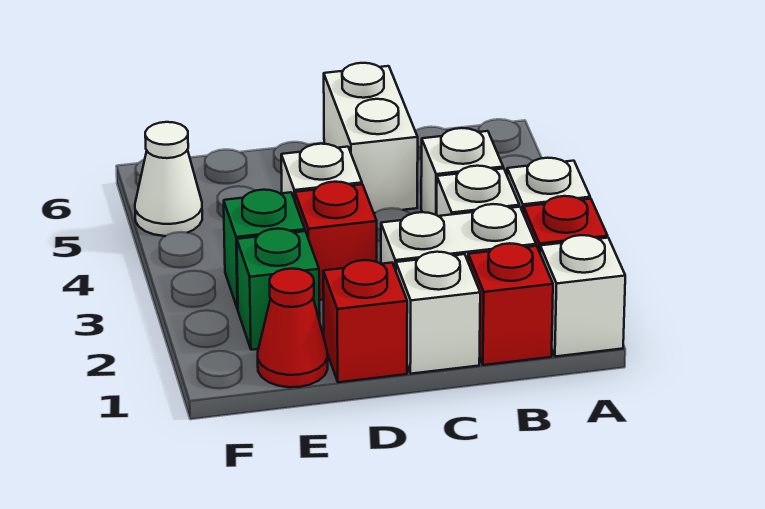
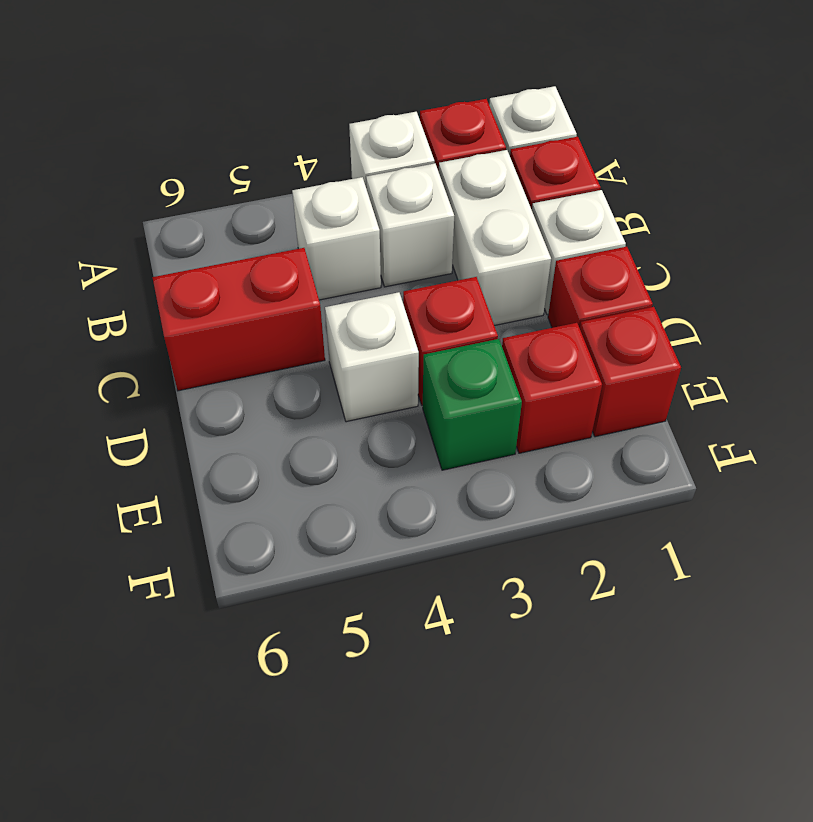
white 1x2 brick [324,63,418,213] -> red 1x2 brick [152,248,325,391]
red 1x1 cone [258,269,328,387] -> red 1x1 brick [580,307,681,437]
green 1x1 brick [237,229,320,350] -> red 1x1 brick [502,323,602,453]
white 1x1 cone [135,122,202,236] -> none

